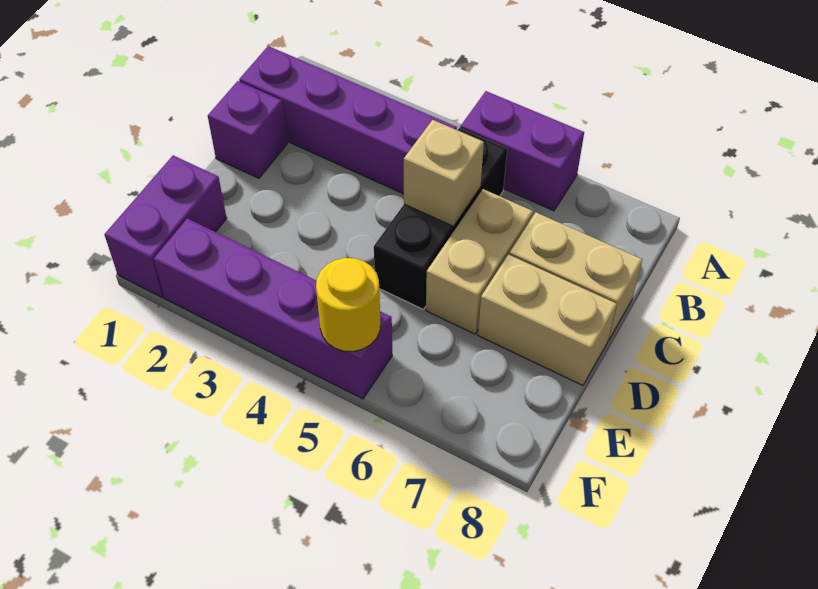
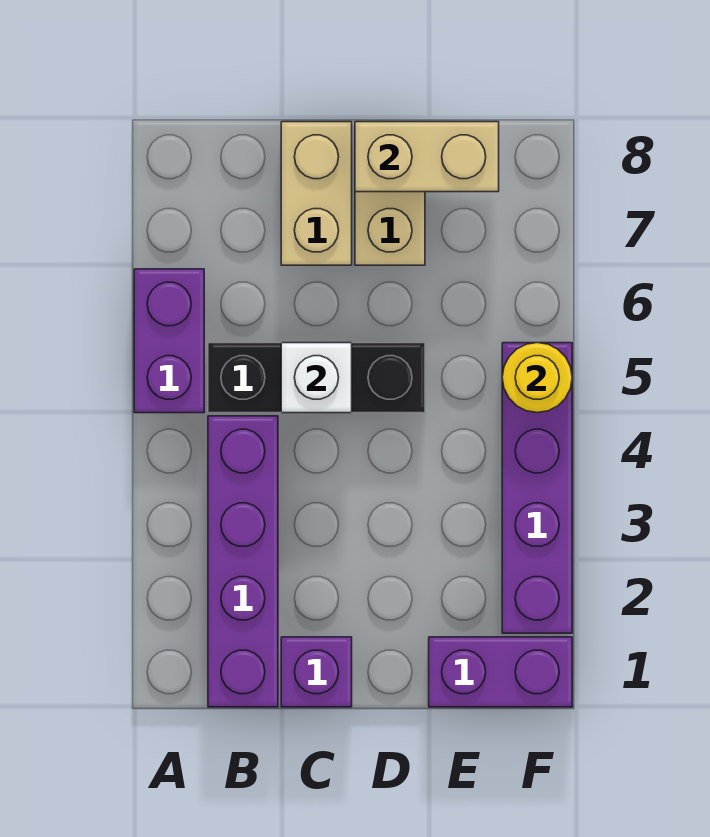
tan 1x1 brick [404,120,484,226] -> white 1x1 brick [281,343,352,413]
tan 1x2 brick [426,189,533,334] -> tan 1x2 brick moved to [355,122,499,192]

